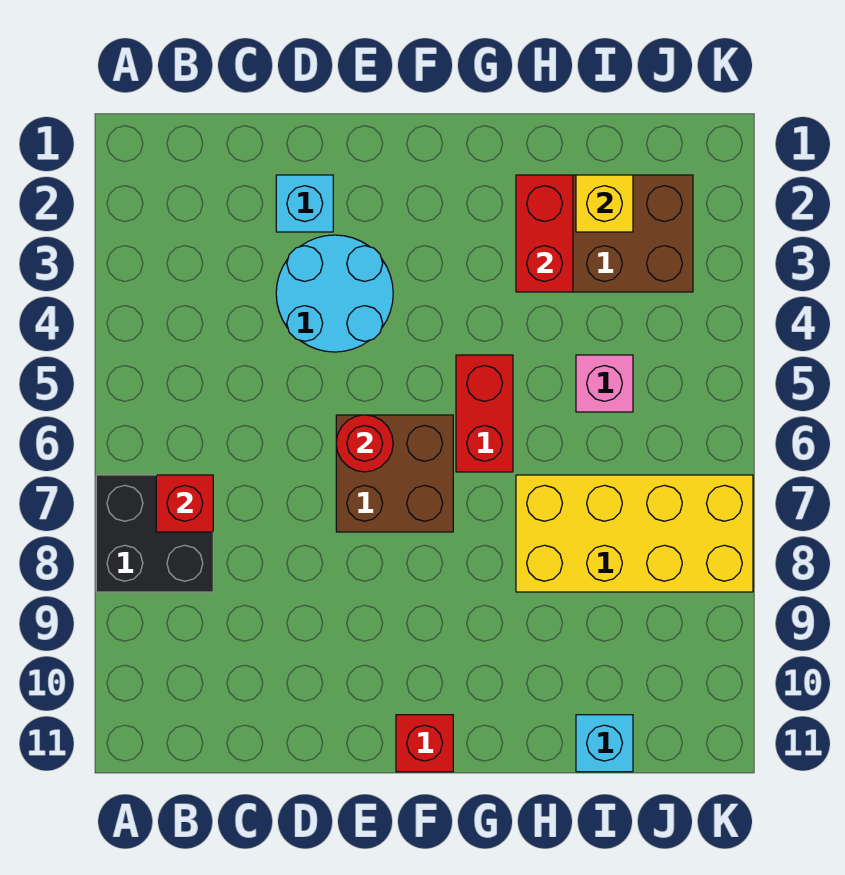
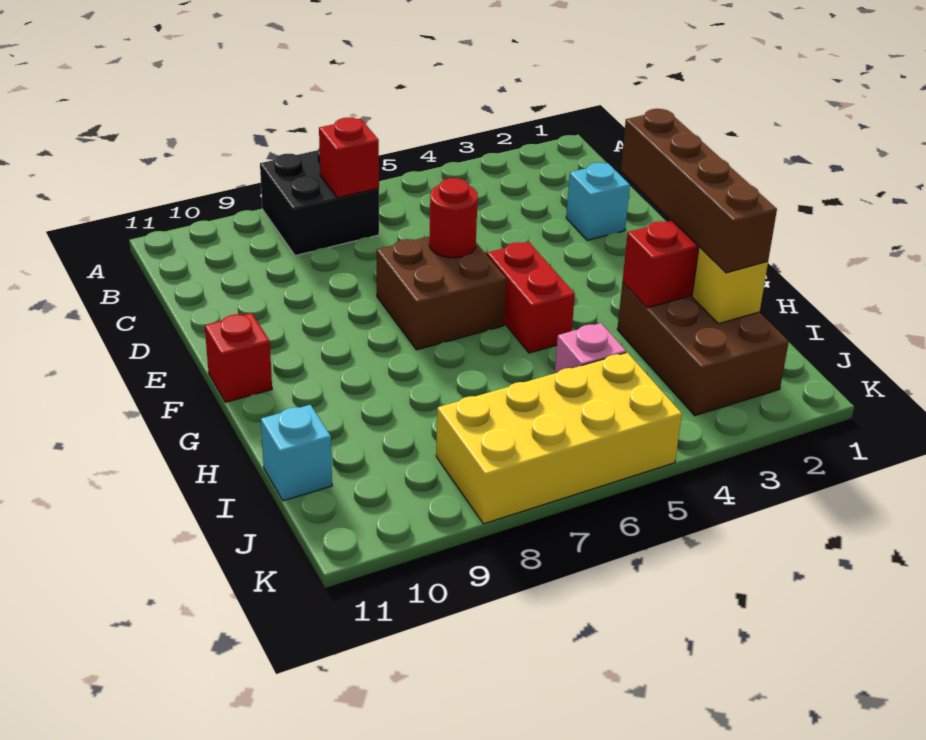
cyan 2x2 round brick [276,235,393,352] -> none
none -> brown 1x4 brick [621,109,777,273]
red 1x2 brick [456,355,513,472] -> red 1x2 brick turned to [487,242,575,353]
yellow 2x4 brick [516,475,753,592] -> yellow 2x4 brick turned to [436,353,682,524]

